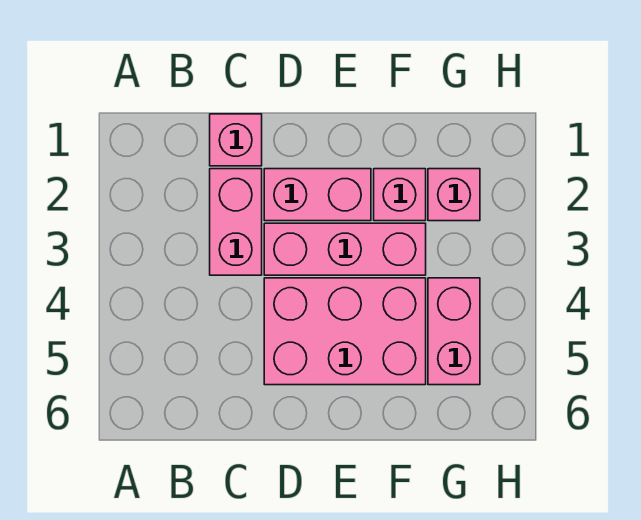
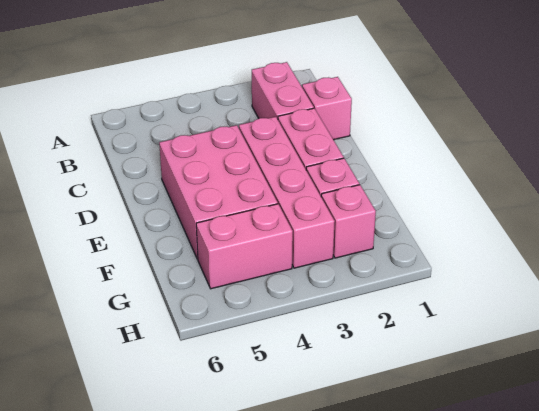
pink 1x2 brick [210,169,262,275] -> pink 1x2 brick turned to [252,62,314,119]
pink 1x3 brick [264,223,426,275] -> pink 1x4 brick [239,117,335,268]

